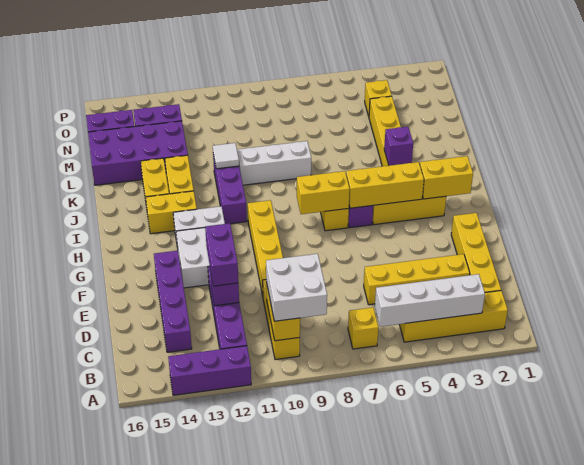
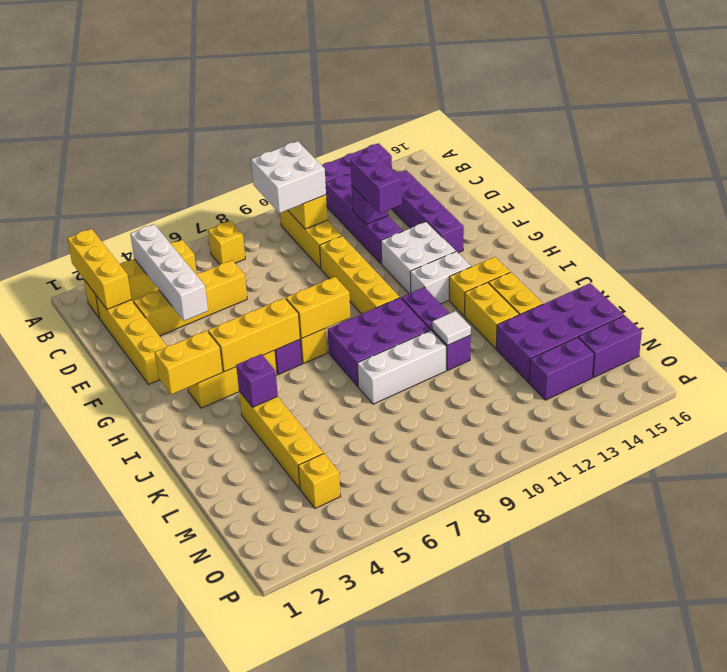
none -> yellow 1x3 brick [67,229,131,309]
white 1x4 brick [375,274,485,327] -> white 1x4 brick turned to [130,224,208,321]
none -> purple 2x3 brick [328,298,430,386]

